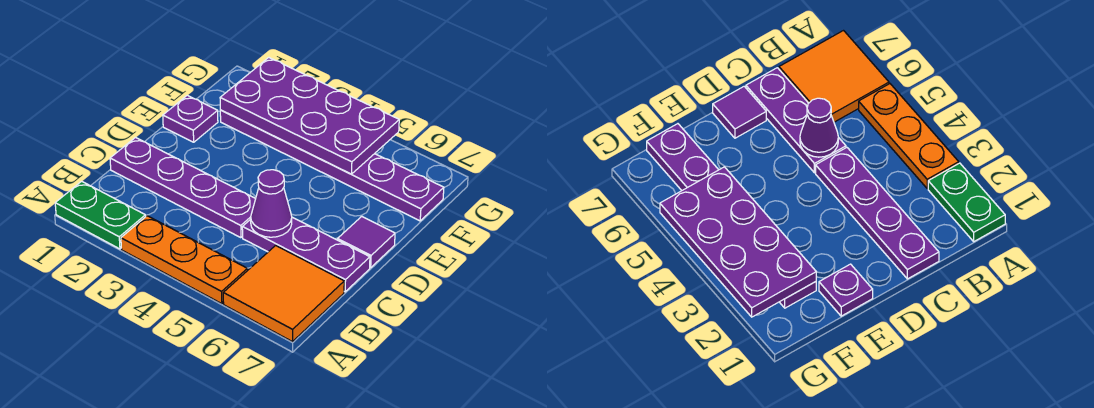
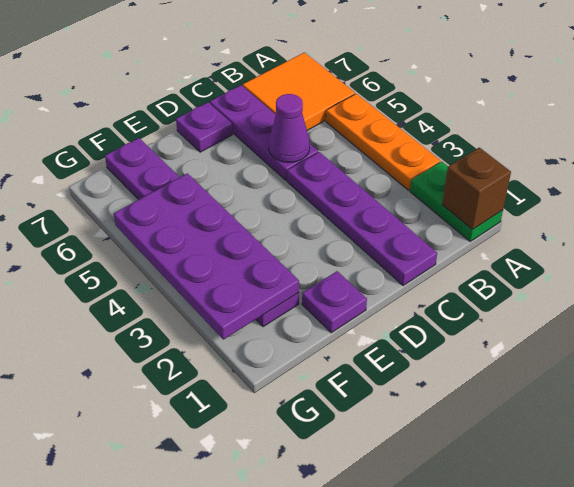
none -> brown 1x1 brick [442,148,511,229]
purple 1x1 tile [338,216,395,268] -> purple 1x1 plate [176,102,232,152]

